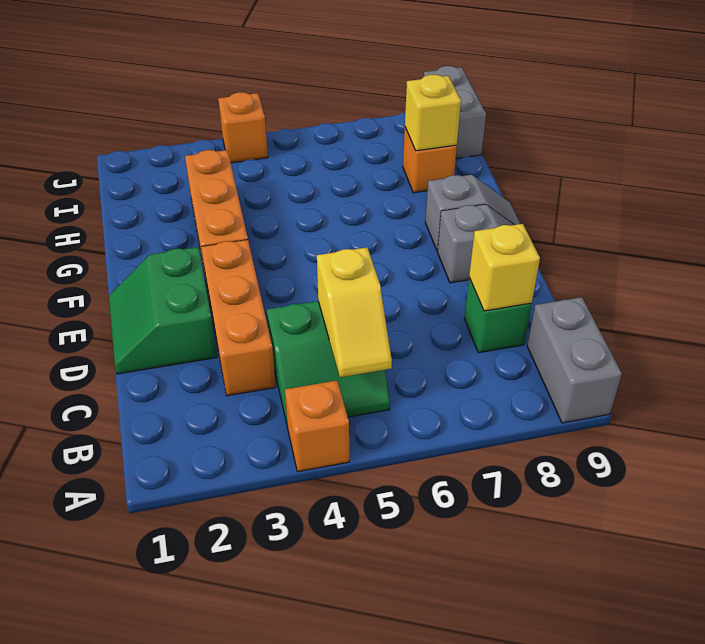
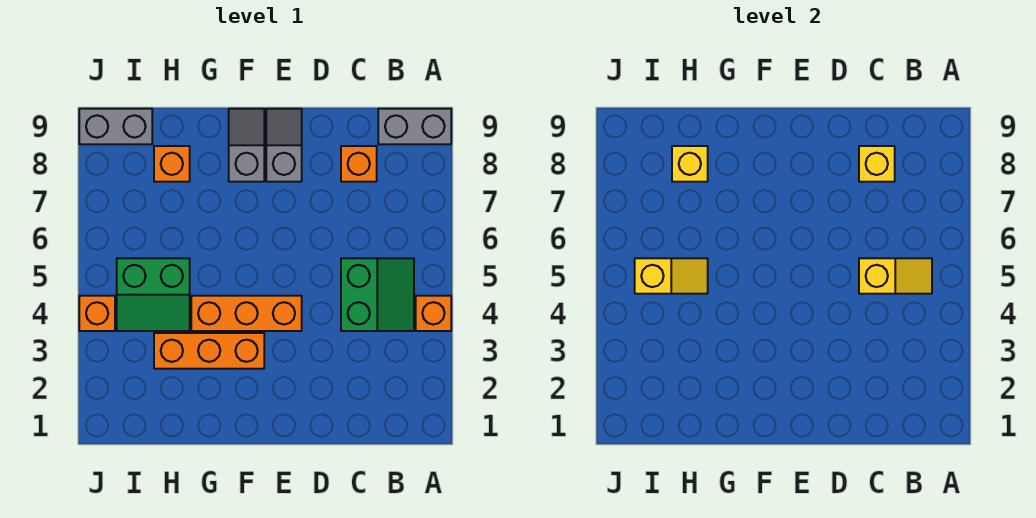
orange 1x3 brick [201,240,276,396] -> orange 1x3 brick moved to [191,296,302,331]
green 1x1 brick [464,278,532,353] -> orange 1x1 brick [341,146,377,182]
green 2x2 slope [109,247,217,374] -> green 2x2 slope moved to [117,258,190,331]
none -> yellow 1x2 slope [635,258,708,294]

